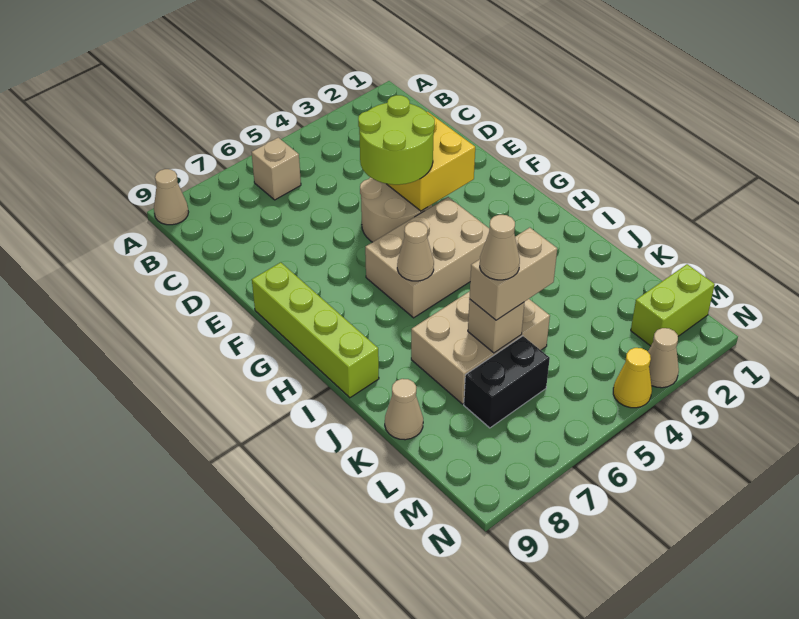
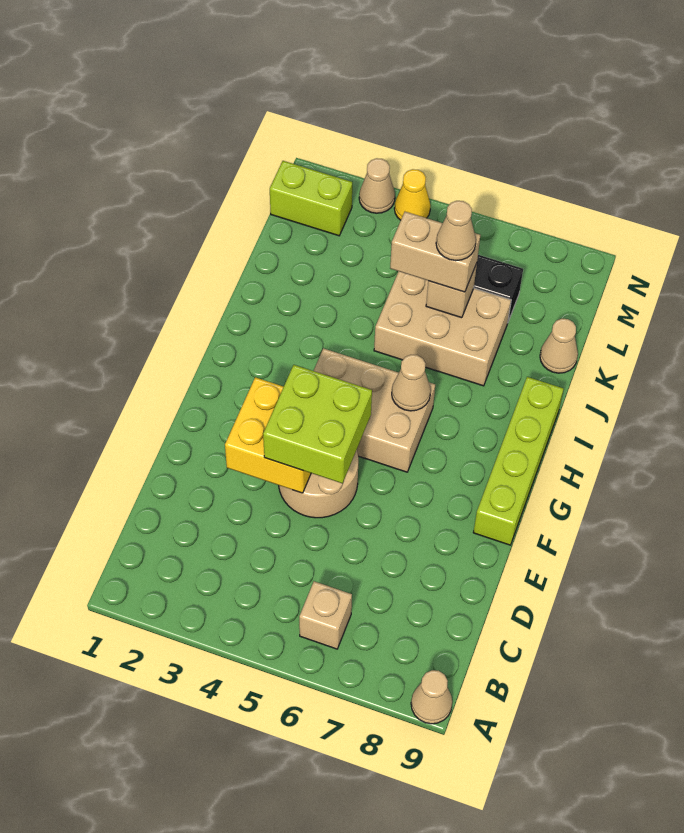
lime 2x2 round brick [358,95,435,185] -> lime 2x2 brick [263,365,372,483]

